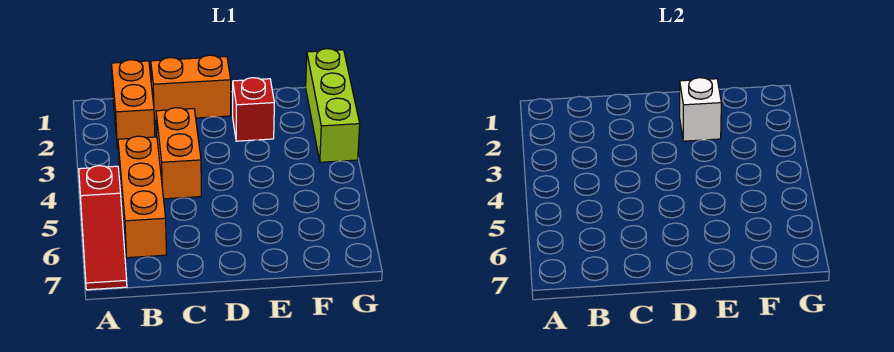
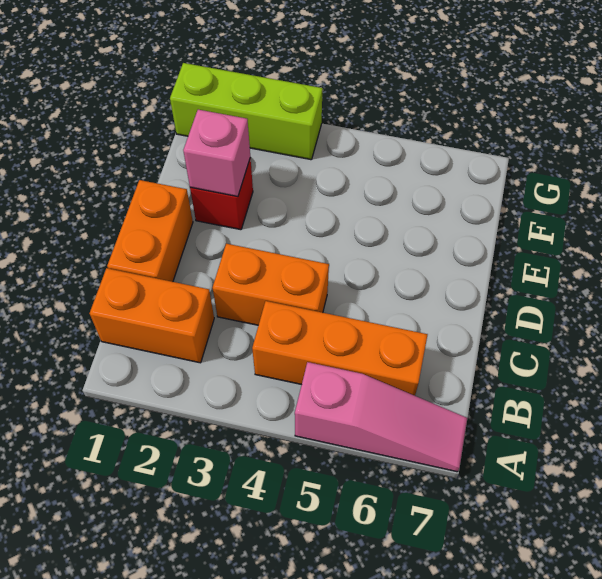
red 1x3 slope [79,166,127,290] -> pink 1x3 slope [295,362,467,472]
white 1x1 brick [680,78,721,141] -> pink 1x1 brick [183,110,250,197]

